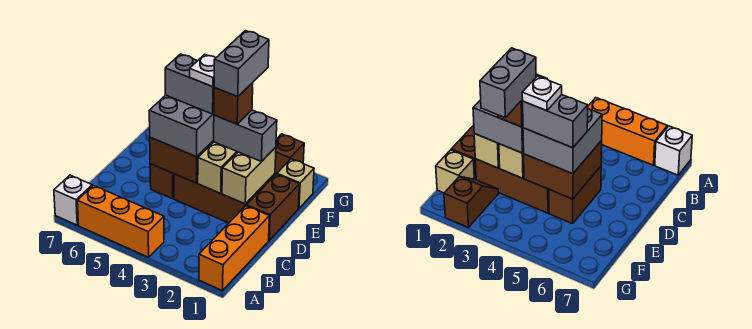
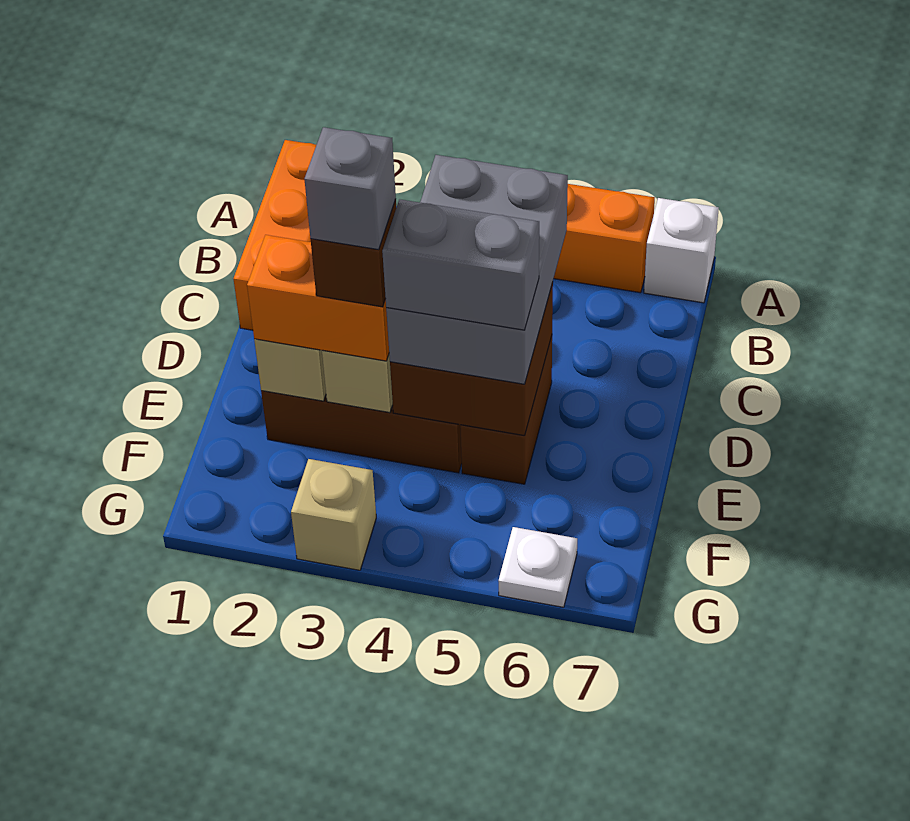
brown 1x2 brick [247,174,300,240] -> none
grey 2x2 brick [149,95,214,157] -> grey 2x3 brick [386,155,568,384]
grey 1x2 brick [213,110,277,162] -> orange 1x2 brick [247,235,389,361]
grey 1x2 brick [214,31,269,97] -> grey 1x1 brick [304,127,396,250]
white 1x1 plate [190,54,215,87] -> white 1x1 plate moved to [498,527,577,607]
tan 1x1 brick [277,159,314,208] -> tan 1x1 brick moved to [291,459,376,570]
brown 1x2 slope [275,134,304,175] -> none

